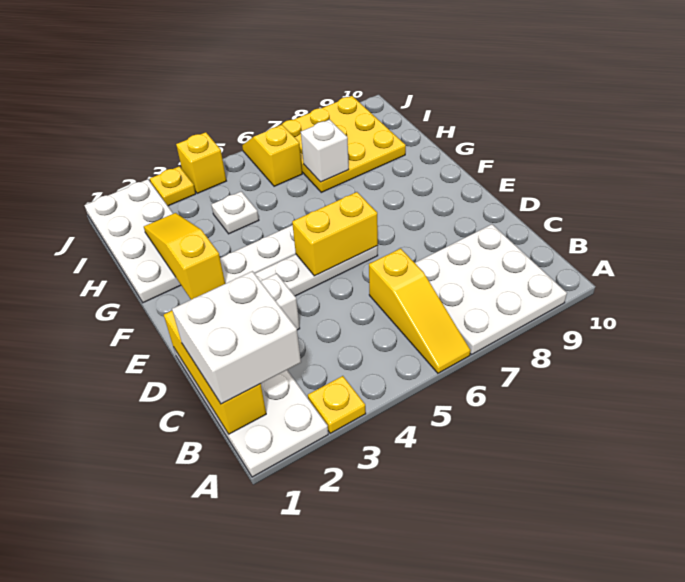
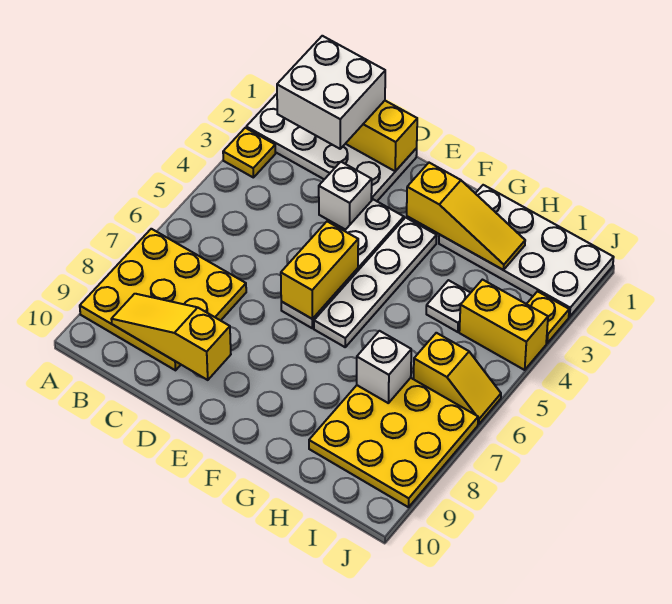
yellow 1x3 slope [369,248,471,373] -> yellow 1x3 slope moved to [111,294,231,380]
white 3x3 plate [415,224,567,355] -> yellow 3x3 plate [80,229,246,370]
yellow 1x1 brick [176,132,226,193] -> yellow 1x2 brick [459,280,548,370]

